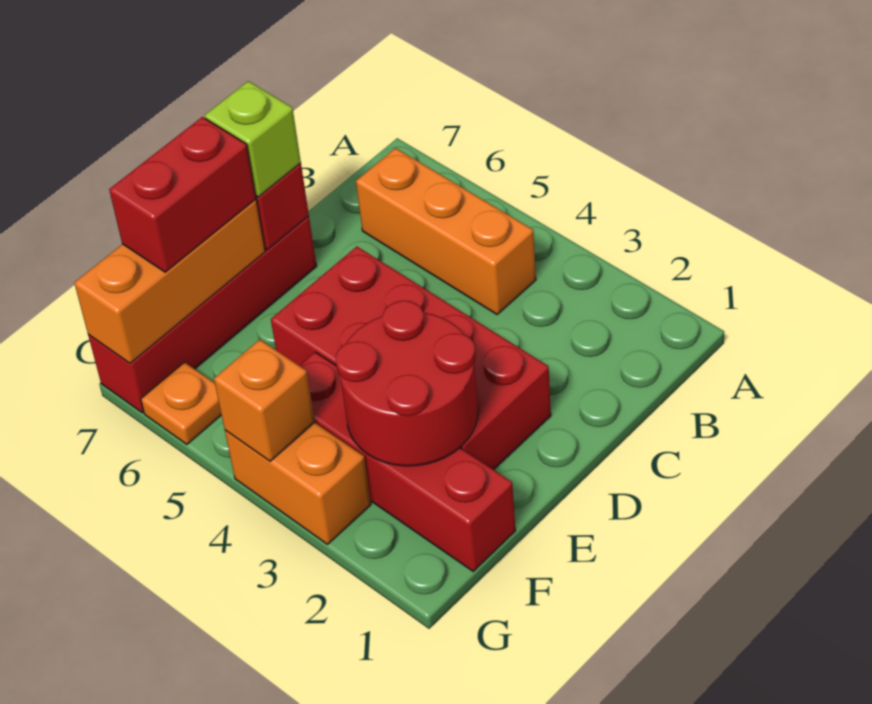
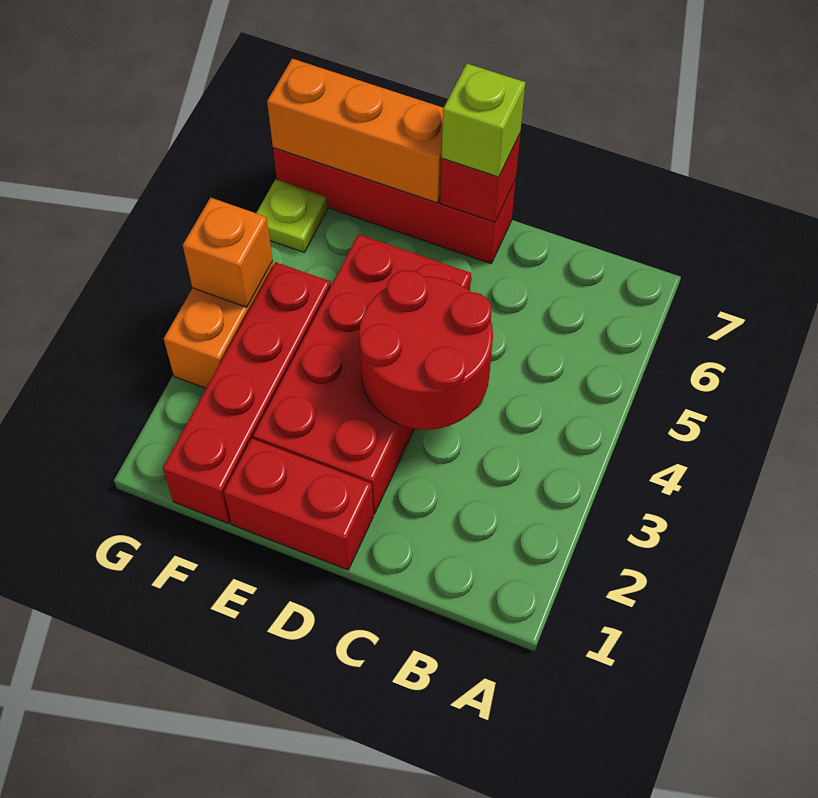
orange 1x3 brick [356,148,536,314] -> none
red 2x2 round brick [336,301,478,466] -> red 2x2 round brick moved to [359,270,493,430]
red 1x2 brick [109,117,256,272] -> red 1x2 brick moved to [224,438,373,570]
orange 1x1 plate [141,362,221,444] -> lime 1x1 plate [257,179,327,252]

